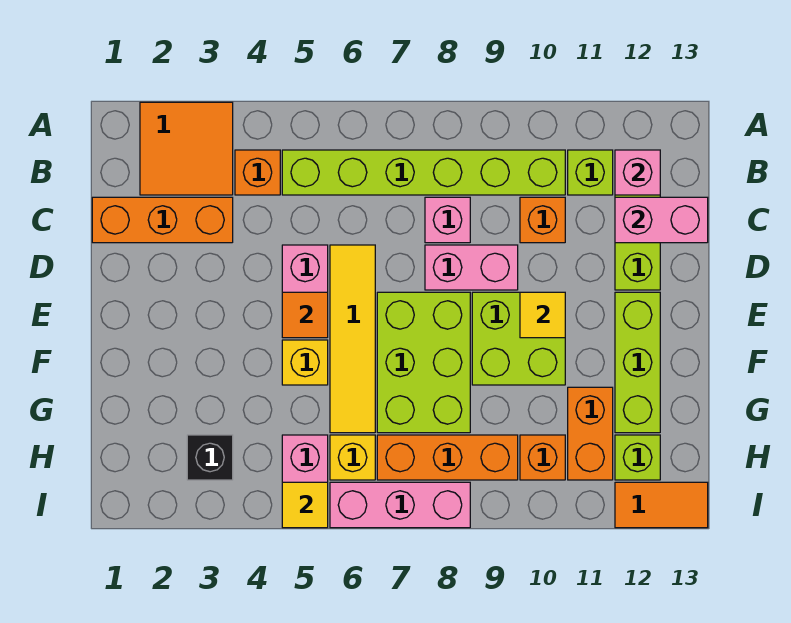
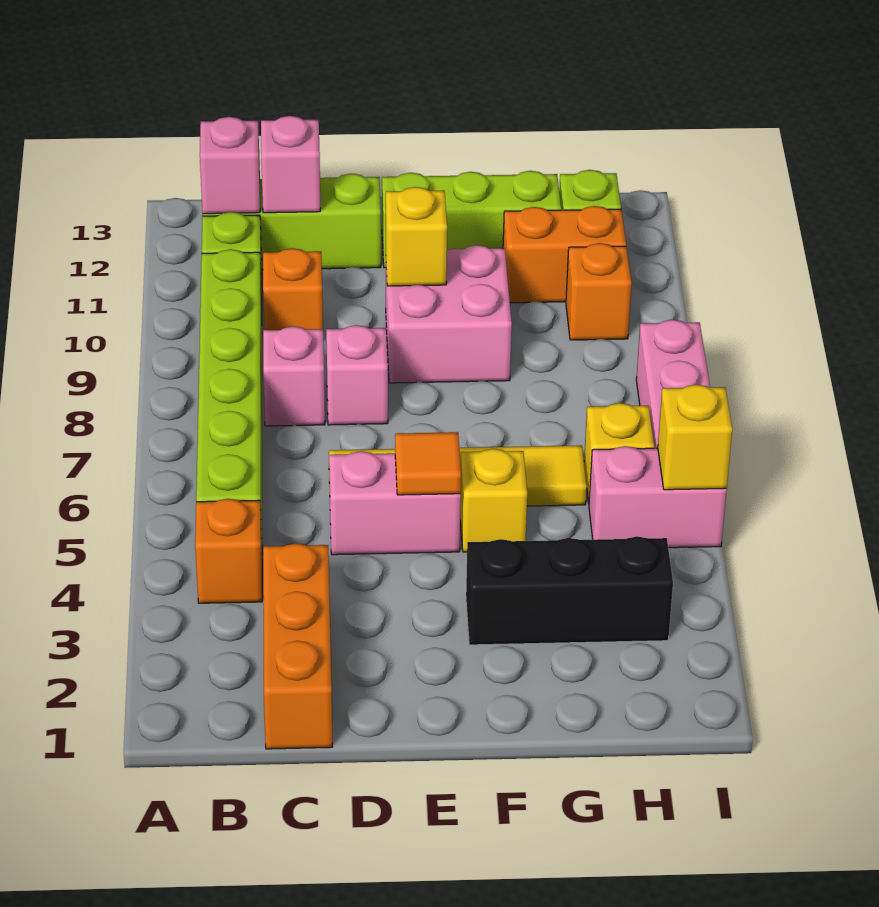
orange 2x2 tile [140,102,233,195] -> none
pink 1x2 brick [615,197,708,243] -> pink 1x1 brick [261,116,320,213]
pink 1x2 brick [425,245,518,290] -> pink 1x1 brick [326,325,388,425]
lime 2x3 brick [377,292,470,433] -> none
lime 2x2 brick [472,292,565,385] -> pink 2x2 brick [386,245,512,383]
yellow 1x1 tile [520,292,565,338] -> yellow 1x1 brick [386,187,447,286]
black 1x1 brick [187,435,233,480] -> black 1x3 brick [466,536,673,645]
orange 1x3 brick [377,435,518,480] -> none
yellow 1x1 tile [282,482,328,528] -> yellow 1x1 brick [658,385,732,490]
orange 1x2 tile [615,482,708,528] -> none

